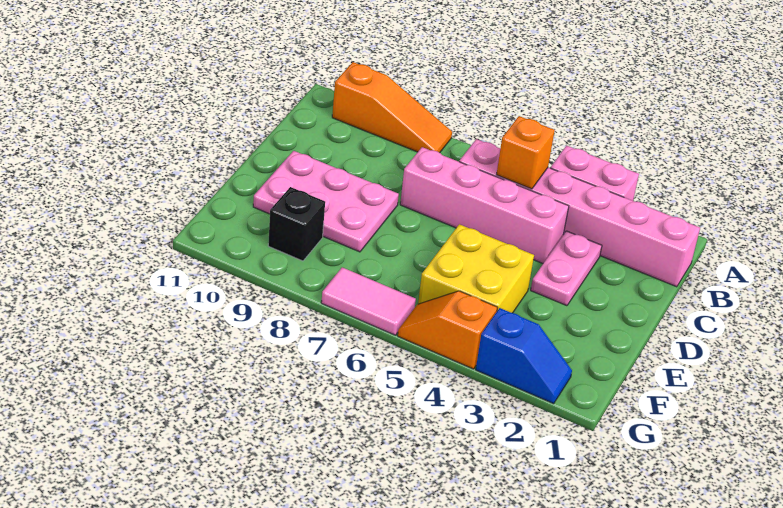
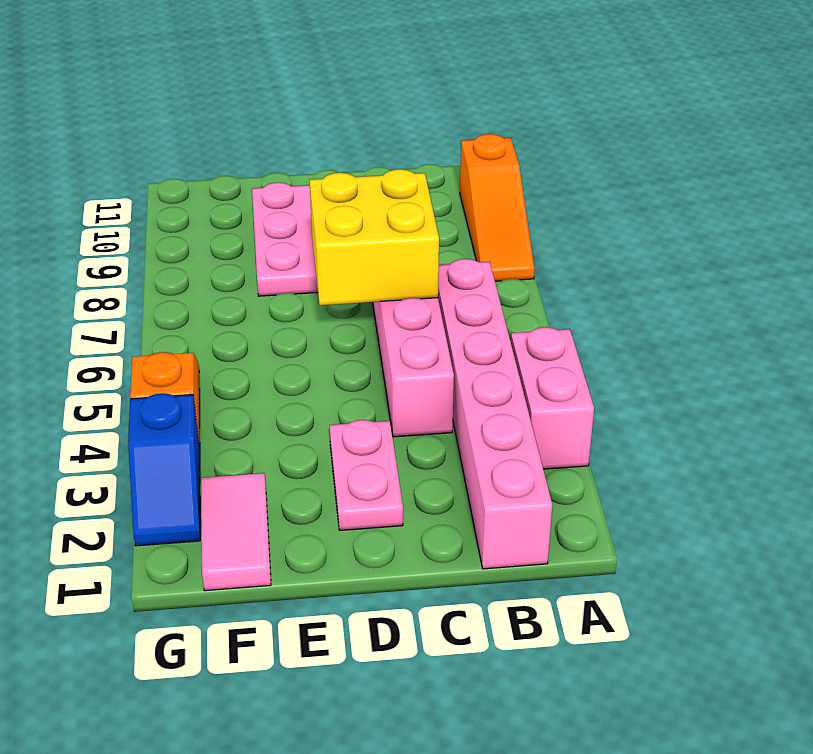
orange 1x1 brick [496,116,555,189] -> none
pink 1x2 plate [531,231,602,306] -> pink 1x2 plate turned to [330,420,403,530]
yellow 2x2 brick [418,224,534,313] -> yellow 2x2 brick moved to [310,169,439,305]
black 1x1 brick [268,187,325,261] -> none
pink 1x2 tile [321,267,416,335] -> pink 1x2 tile moved to [201,473,271,591]

